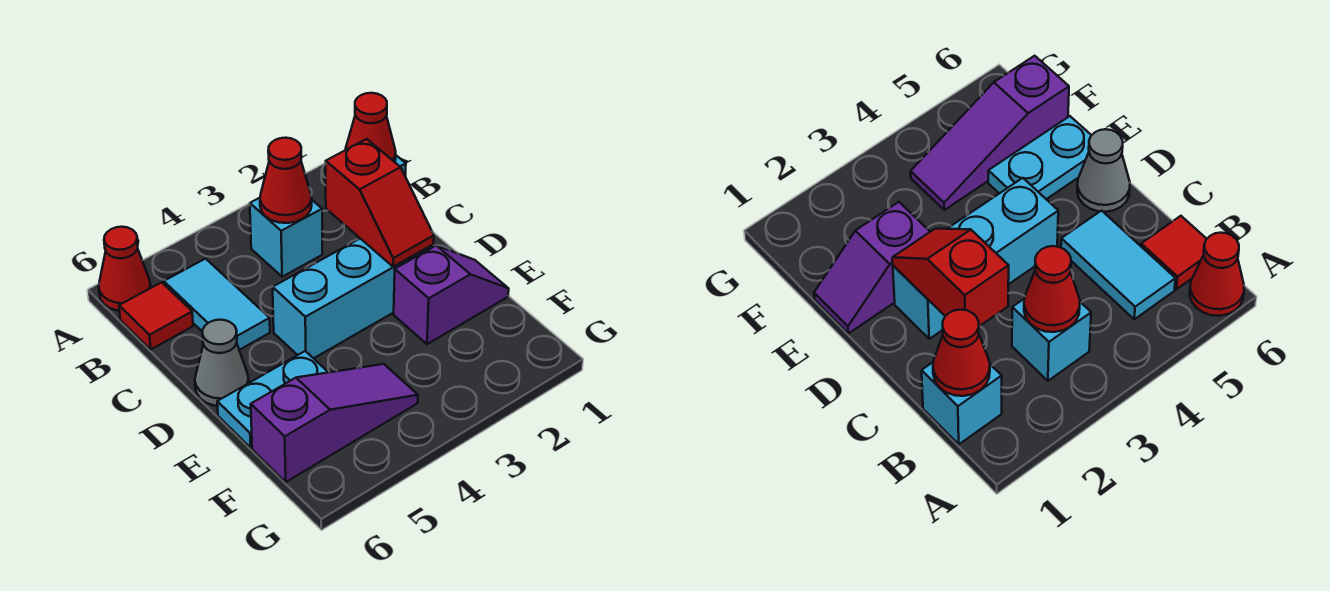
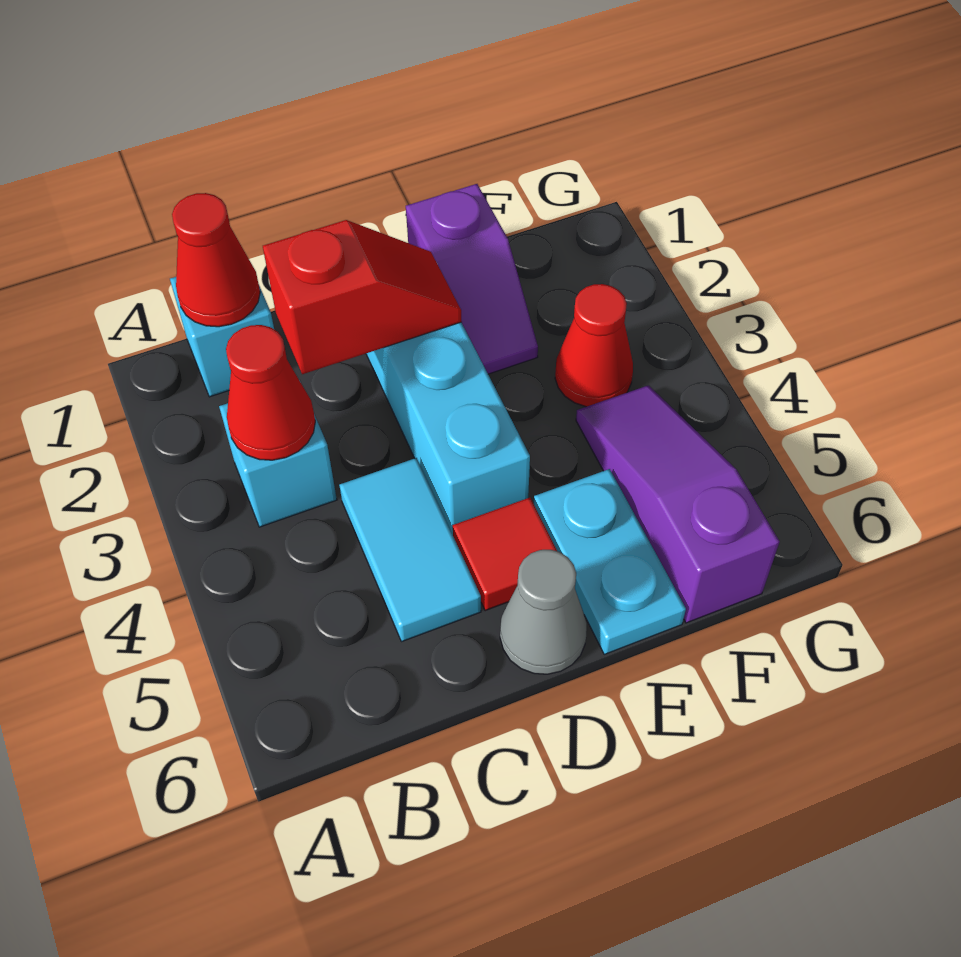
red 1x1 cone [99,227,151,311] -> red 1x1 cone moved to [555,284,633,407]
cyan 1x2 tile [164,259,270,350] -> cyan 1x2 tile turned to [339,458,481,642]
red 1x1 tile [119,282,193,349] -> red 1x1 tile moved to [453,498,557,611]
purple 1x2 slope [394,245,509,344] -> purple 1x2 slope turned to [406,184,538,374]

